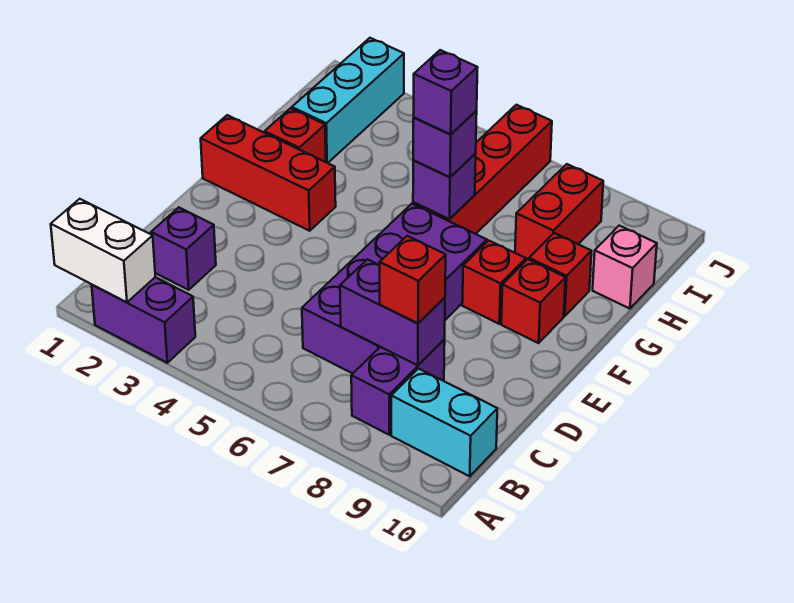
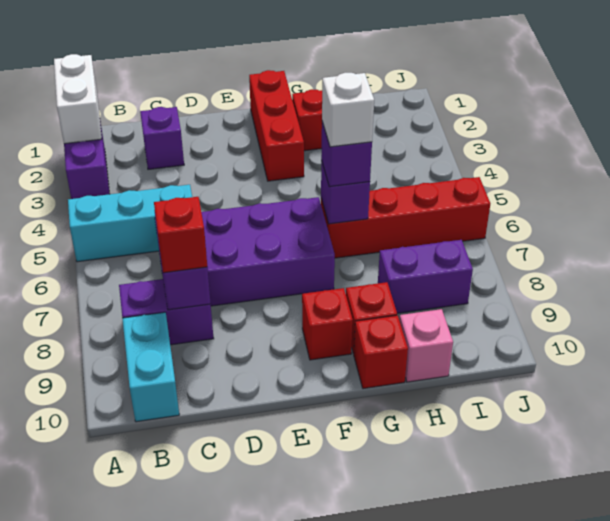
red 1x1 brick [462,241,526,324] -> red 1x1 brick moved to [354,315,408,389]
purple 1x1 brick [414,50,478,134] -> white 1x1 brick [322,73,374,147]
cyan 1x3 brick [292,38,404,163] -> cyan 1x3 brick moved to [68,185,192,262]
red 1x2 brick [515,164,603,259] -> purple 1x2 brick [378,240,473,313]

